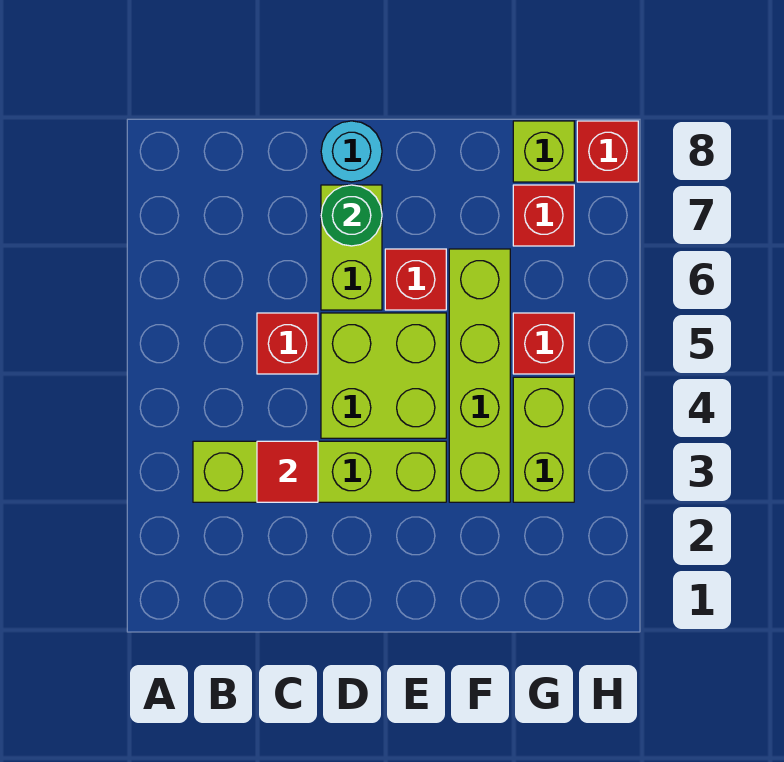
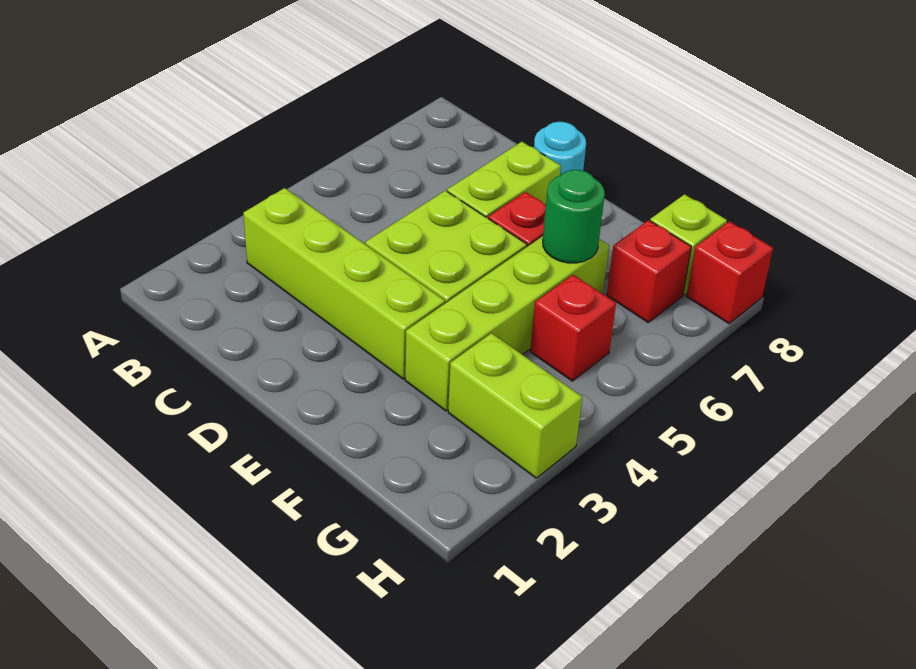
red 1x1 tile [257,441,318,502] -> none
red 1x1 brick [257,313,318,374] -> none
green 1x1 round brick [321,185,382,246] -> green 1x1 round brick moved to [543,170,605,263]
lime 1x2 brick [513,377,574,502] -> lime 1x2 brick turned to [448,333,582,478]

